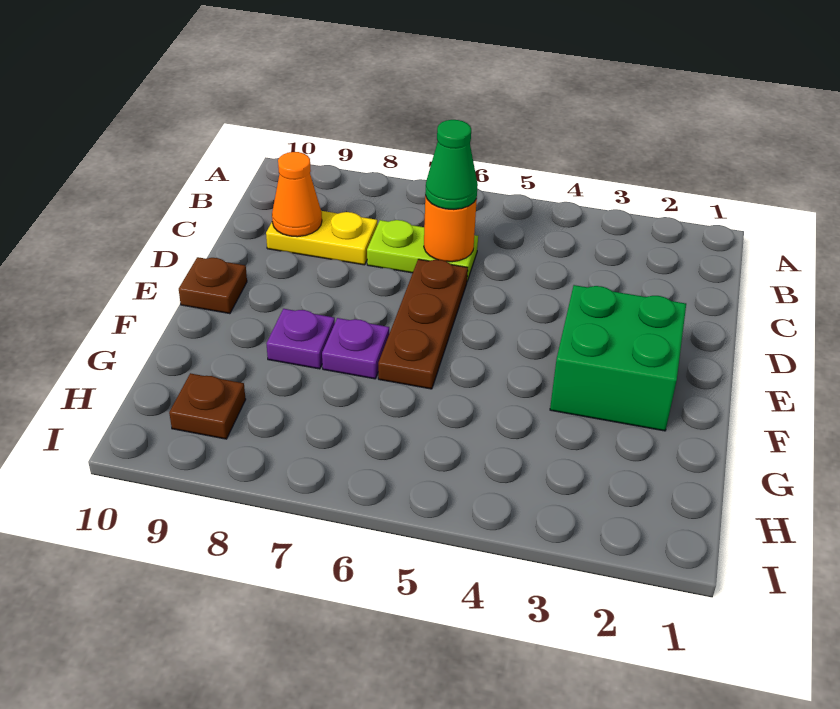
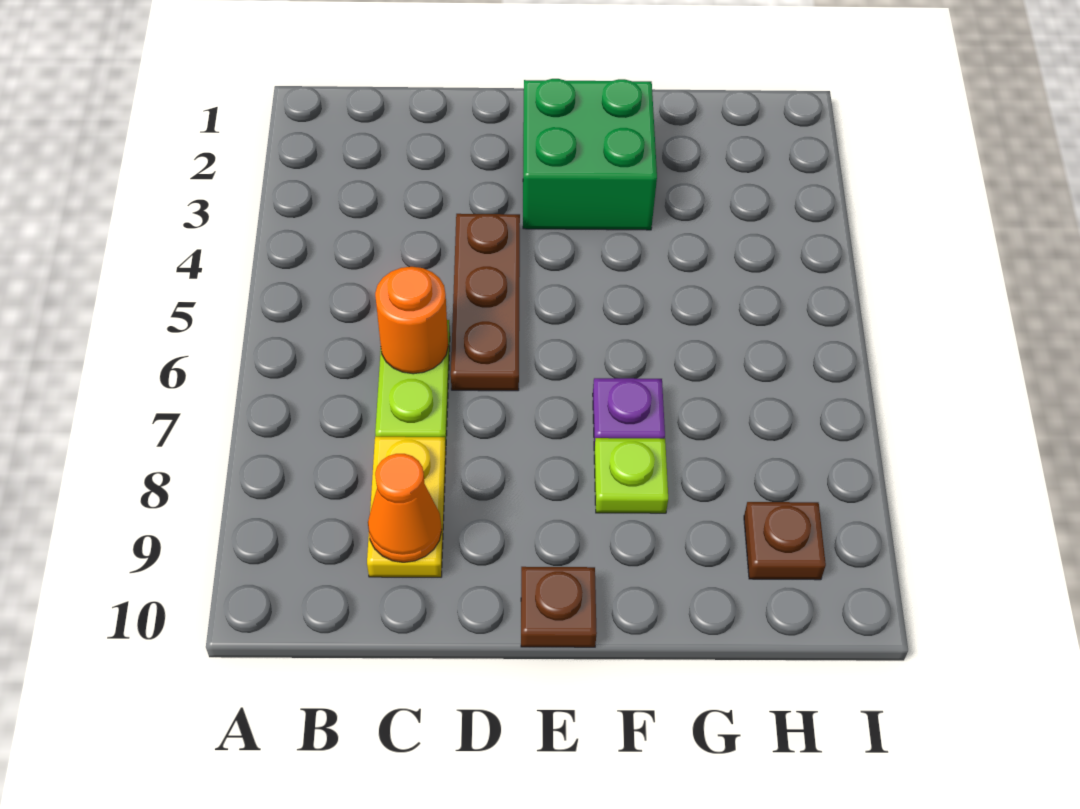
green 1x1 cone [425,120,478,210] -> none
brown 1x3 plate [378,259,468,389] -> brown 1x3 plate turned to [451,214,520,391]
purple 1x1 plate [266,309,335,369] -> lime 1x1 plate [594,438,668,513]

